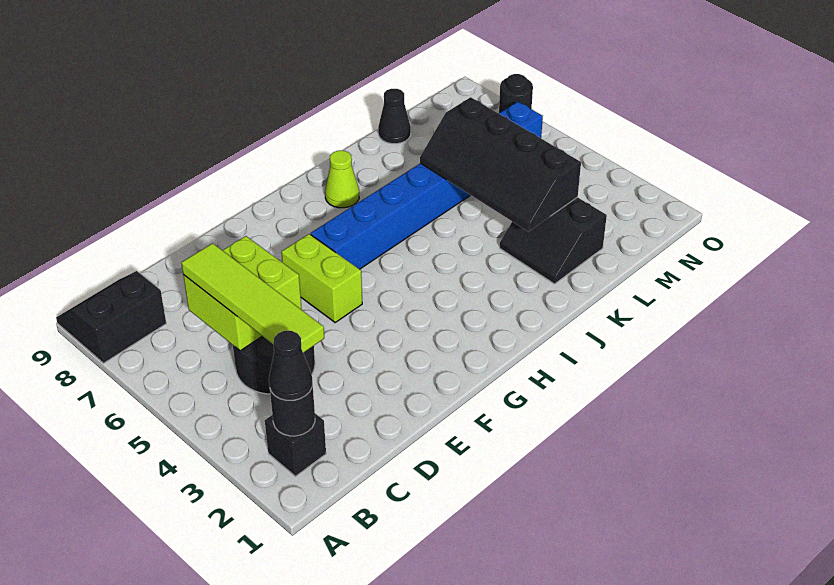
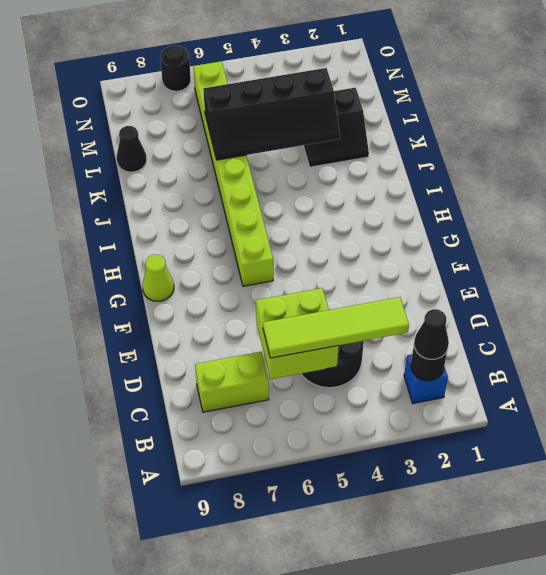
black 2x2 slope [56,271,166,363] -> none
black 1x1 brick [265,414,326,476] -> blue 1x1 brick [404,354,448,403]
lime 1x2 brick [281,234,362,323] -> lime 1x2 brick moved to [195,352,269,412]
blue 1x8 brick [311,102,543,269] -> lime 1x8 brick [193,61,273,286]
lime 1x1 cone [325,151,359,208] -> lime 1x1 cone moved to [143,255,174,301]

